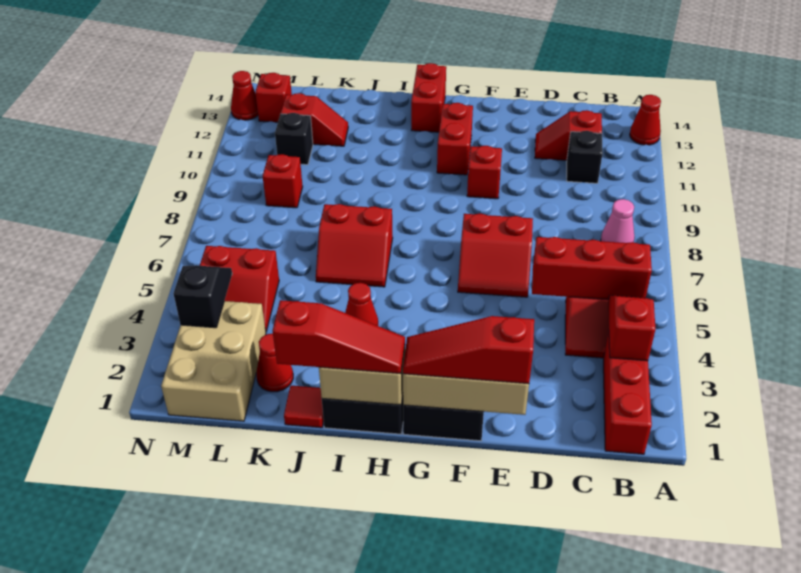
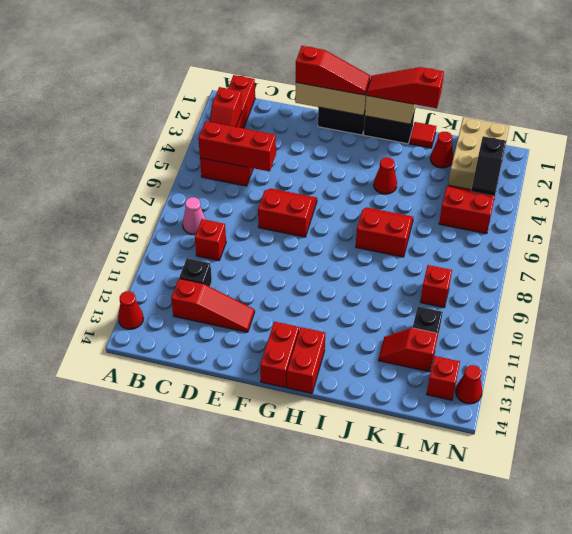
red 1x2 slope [535,110,602,160] -> red 1x3 slope [171,279,255,332]
red 1x1 brick [467,146,502,199] -> red 1x1 brick moved to [195,219,226,261]
red 1x2 brick [437,103,473,175] -> red 1x2 brick moved to [260,322,299,388]

